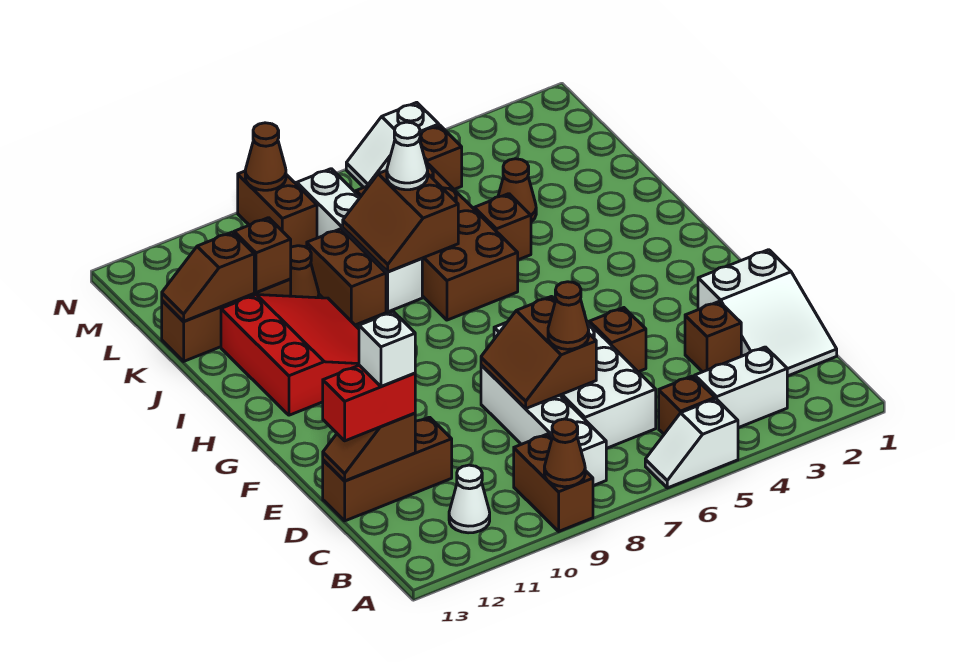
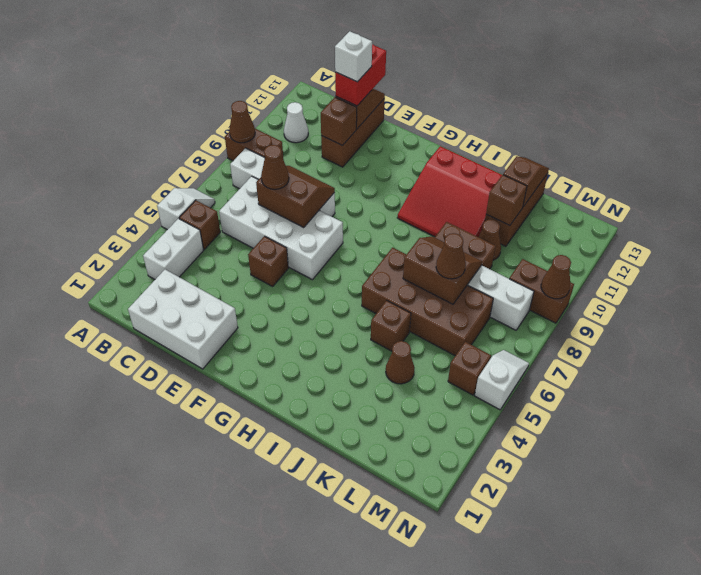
white 2x3 slope [698,250,837,376] -> white 2x3 brick [128,270,238,369]
brown 1x1 brick [685,301,741,372] -> brown 1x1 brick moved to [321,97,357,145]
white 1x1 cone [387,122,428,190] -> brown 1x1 cone [436,233,466,279]

